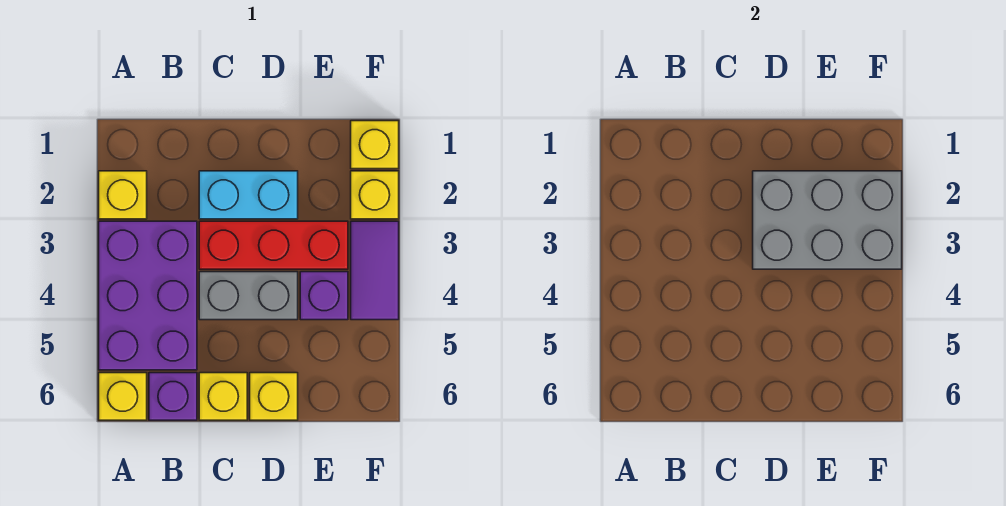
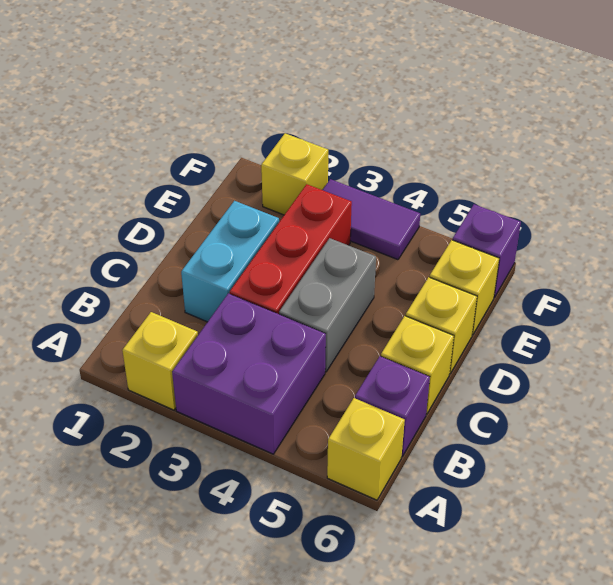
purple 2x3 brick [99,221,197,370] -> purple 2x2 brick [172,293,326,454]
grey 2x3 brick [753,171,902,269] -> none
purple 1x1 brick [300,272,348,320] -> purple 1x1 brick moved to [453,204,521,297]
yellow 1x1 brick [351,121,399,169] -> yellow 1x1 brick moved to [430,240,499,335]

